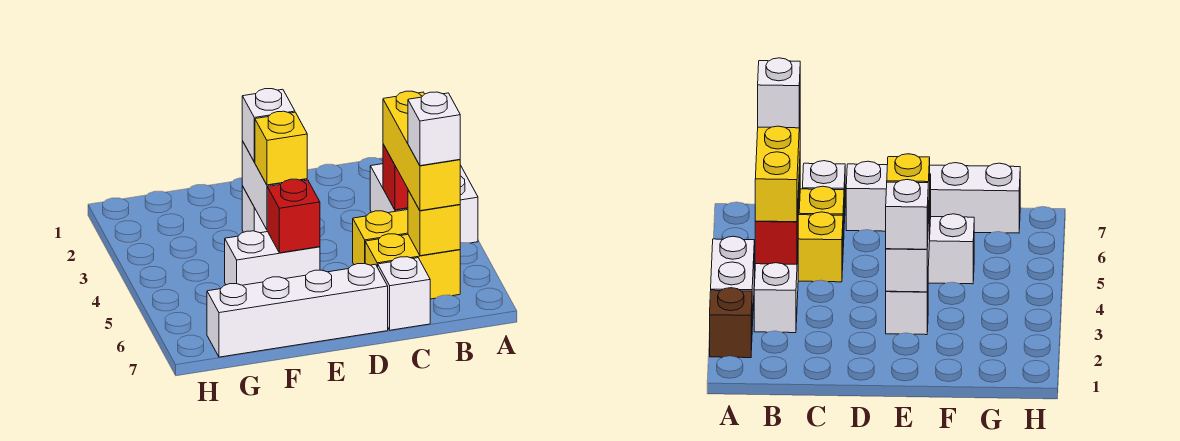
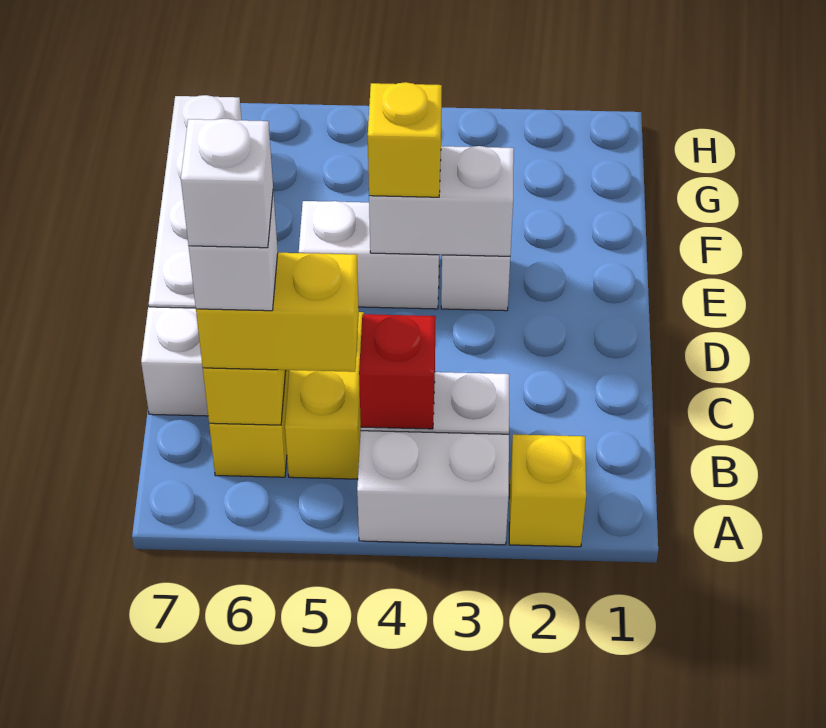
brown 1x1 brick [710,288,752,358] -> yellow 1x1 brick [509,434,586,547]
yellow 1x3 brick [383,91,460,211] -> yellow 1x2 brick [196,253,359,372]
white 1x1 brick [242,89,295,162] -> white 1x1 brick moved to [181,119,273,248]
white 1x2 brick [225,231,320,285] -> white 1x2 brick turned to [299,201,439,309]
red 1x1 brick [267,179,320,253] -> none

